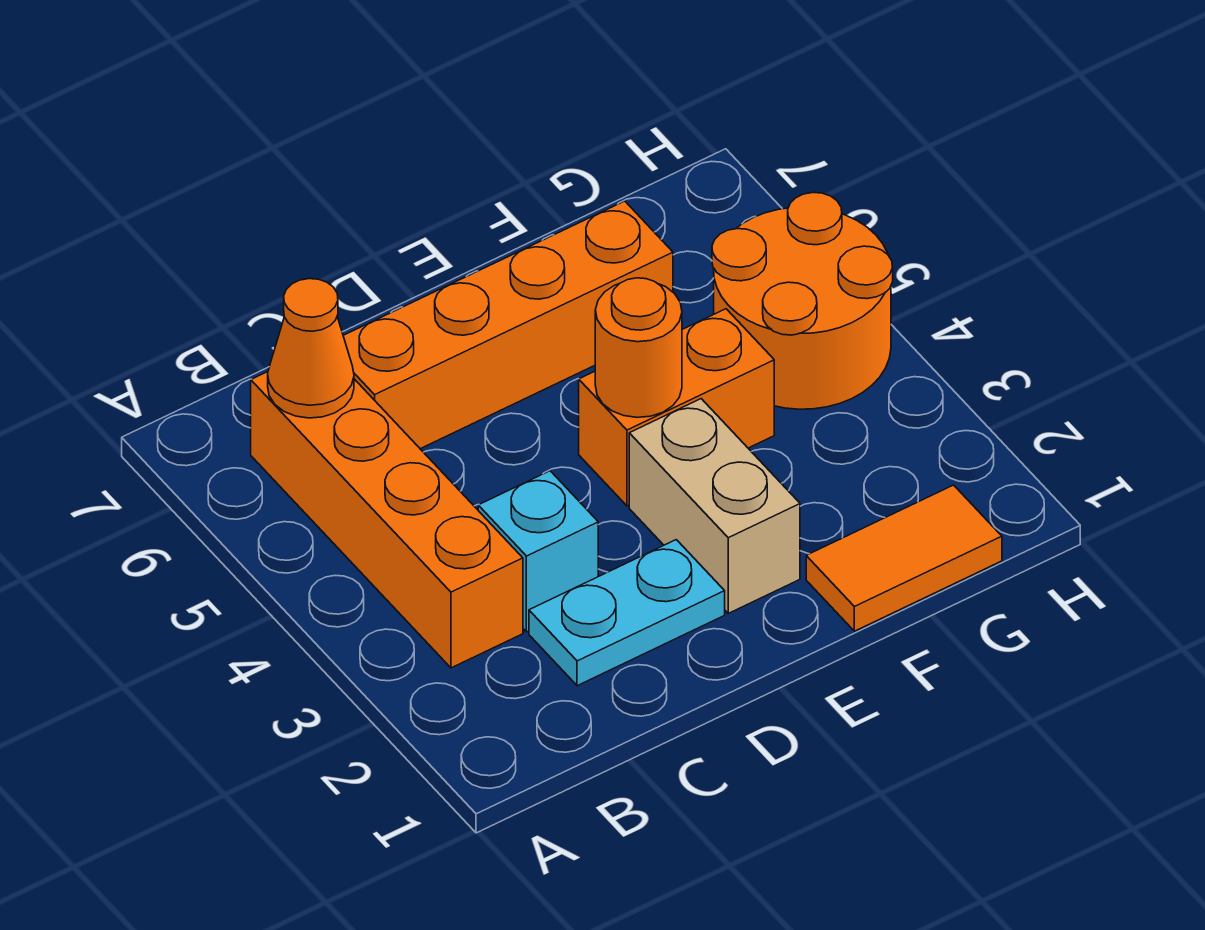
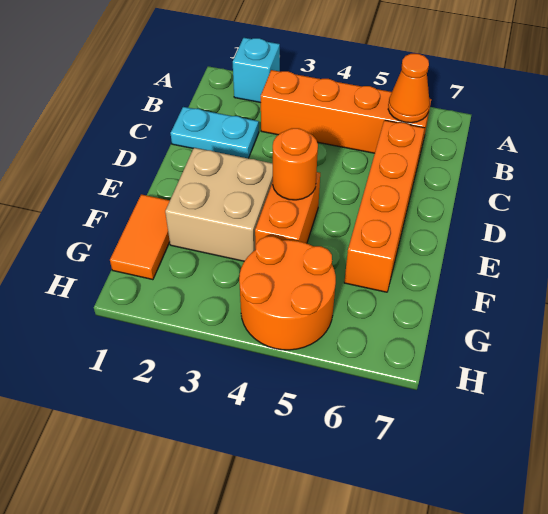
cyan 1x2 plate [529,540,725,686] -> cyan 1x2 plate turned to [170,107,259,158]
cyan 1x1 brick [478,471,598,632] -> cyan 1x1 brick moved to [233,38,280,103]
tan 1x2 brick [629,399,800,613] -> tan 2x2 brick [165,148,273,261]

